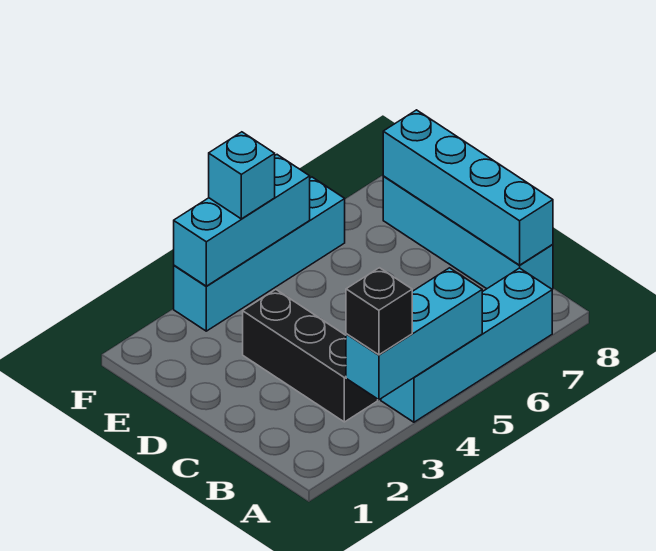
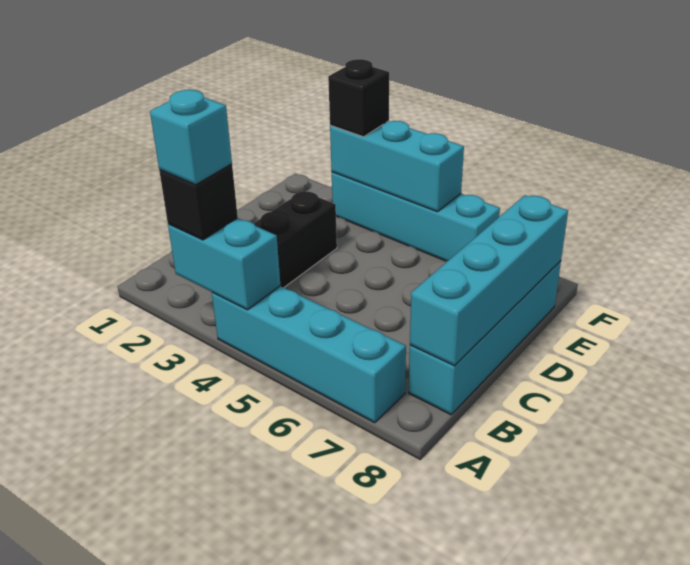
cyan 1x3 brick [346,268,482,400] -> cyan 1x2 brick [168,218,280,310]
none -> black 1x1 brick [328,59,389,137]
cyan 1x1 brick [209,132,275,219] -> cyan 1x1 brick moved to [150,90,232,185]

